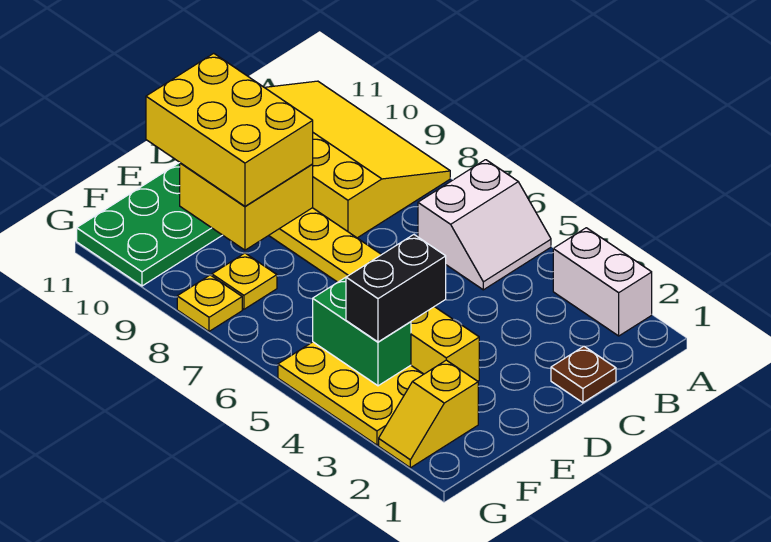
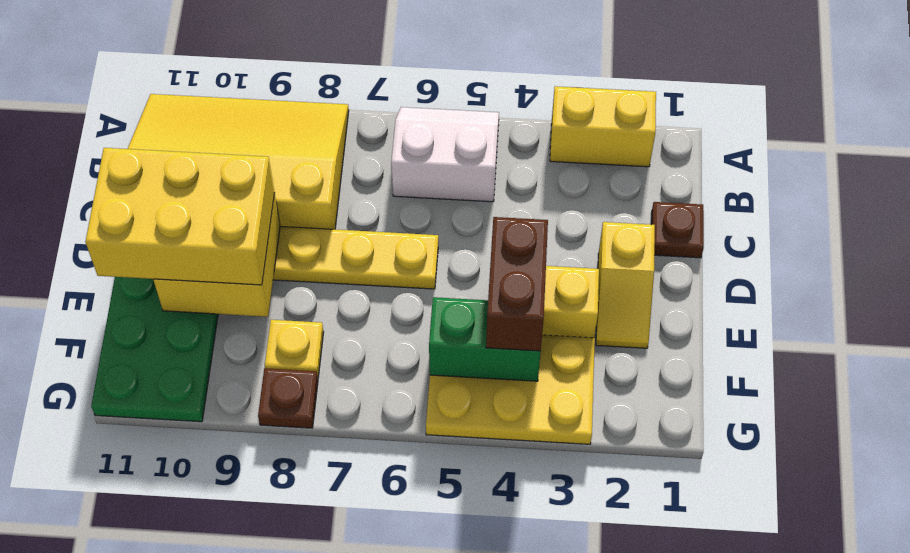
white 1x2 brick [553,228,652,336] -> yellow 1x2 brick [550,86,656,167]
white 2x2 slope [418,160,551,290] -> white 2x2 slope turned to [391,107,499,202]
black 1x2 brick [346,235,446,342] -> brown 1x2 brick [486,217,548,351]
yellow 1x2 slope [379,360,478,468] -> yellow 1x2 slope moved to [596,222,655,348]
yellow 1x1 plate [177,275,242,331] -> brown 1x1 plate [258,368,318,428]

